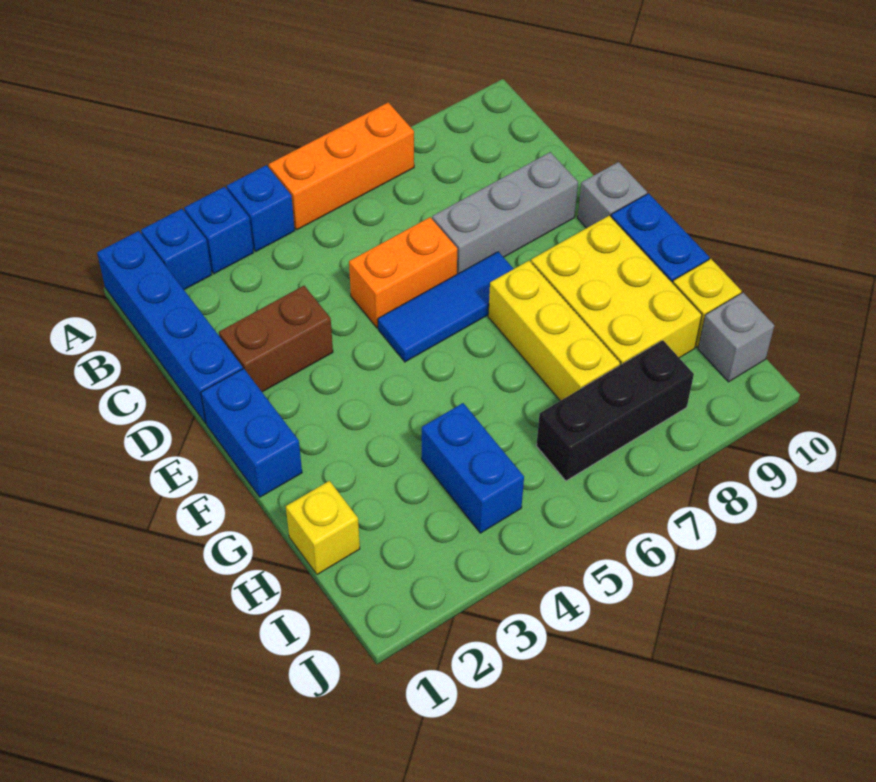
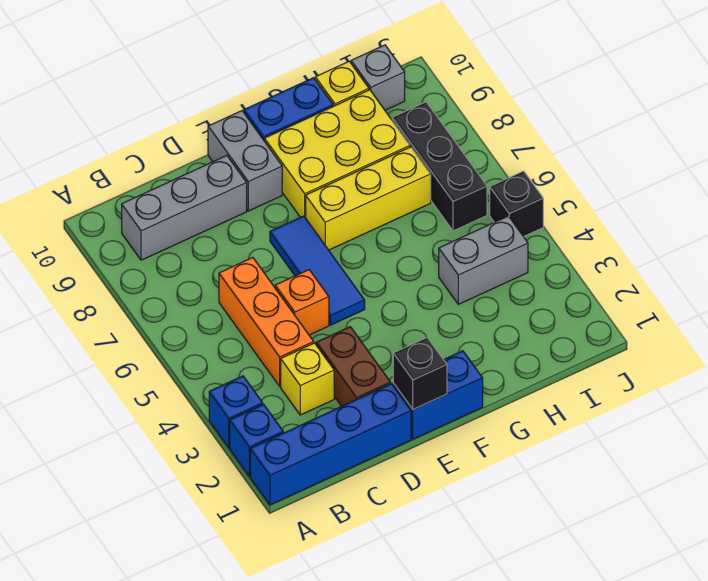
blue 1x1 brick [227,165,295,251] -> none
orange 1x3 brick [269,102,414,230] -> orange 1x3 brick moved to [219,258,314,386]
orange 1x2 brick [349,217,457,328] -> orange 1x1 brick [275,270,329,335]
grey 1x3 brick [432,152,578,274] -> grey 1x3 brick turned to [122,156,247,260]
none -> black 1x1 brick [393,338,447,409]
grey 1x1 brick [578,162,647,228] -> grey 1x2 brick [208,111,282,211]
yellow 1x1 brick [286,481,360,575] -> yellow 1x1 brick moved to [281,343,334,415]
blue 1x2 brick [422,403,524,533] -> grey 1x2 brick [439,216,528,304]
none -> black 1x1 brick [490,171,543,237]

